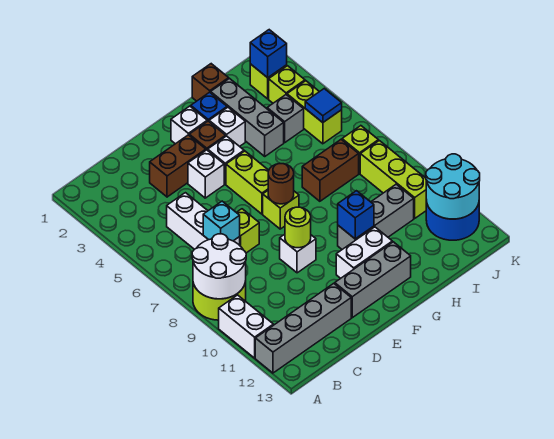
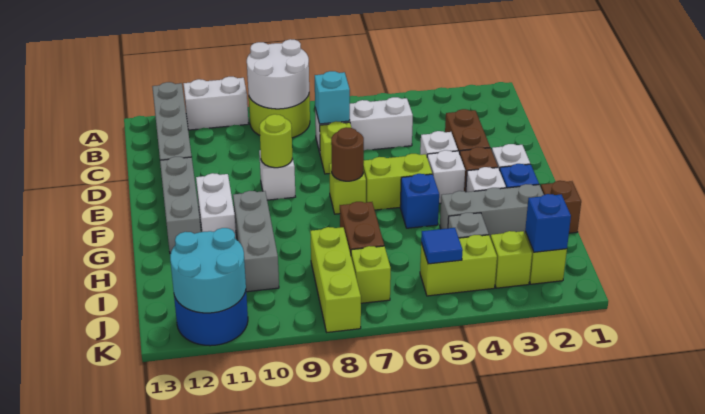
blue 1x1 brick [338,191,374,239] -> blue 1x1 brick moved to [400,174,439,228]
lime 1x3 brick [360,141,426,218] -> lime 1x3 brick turned to [310,227,361,332]

